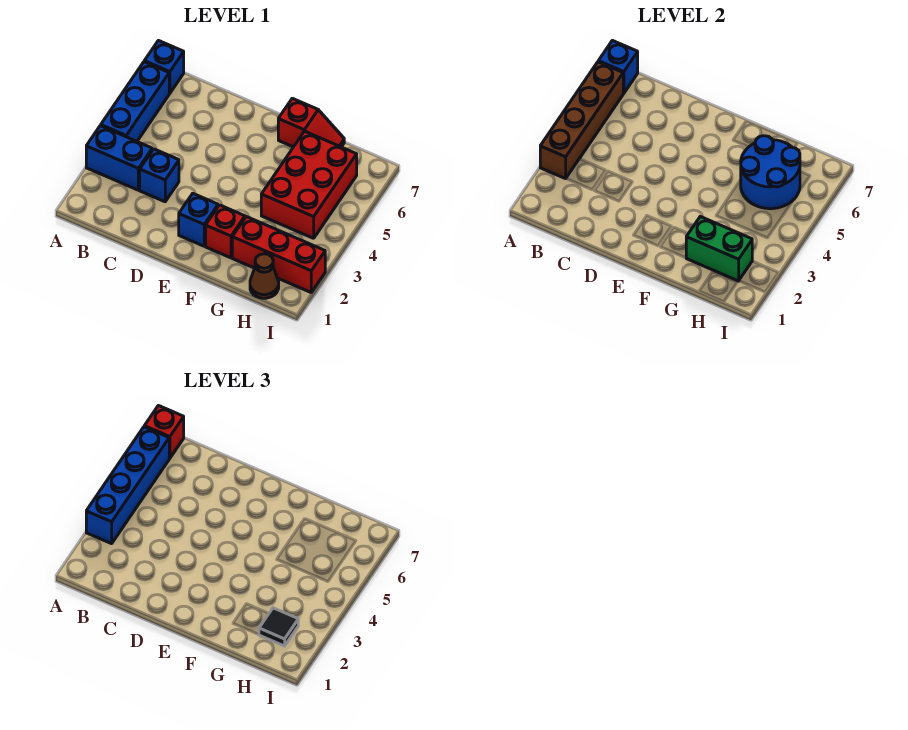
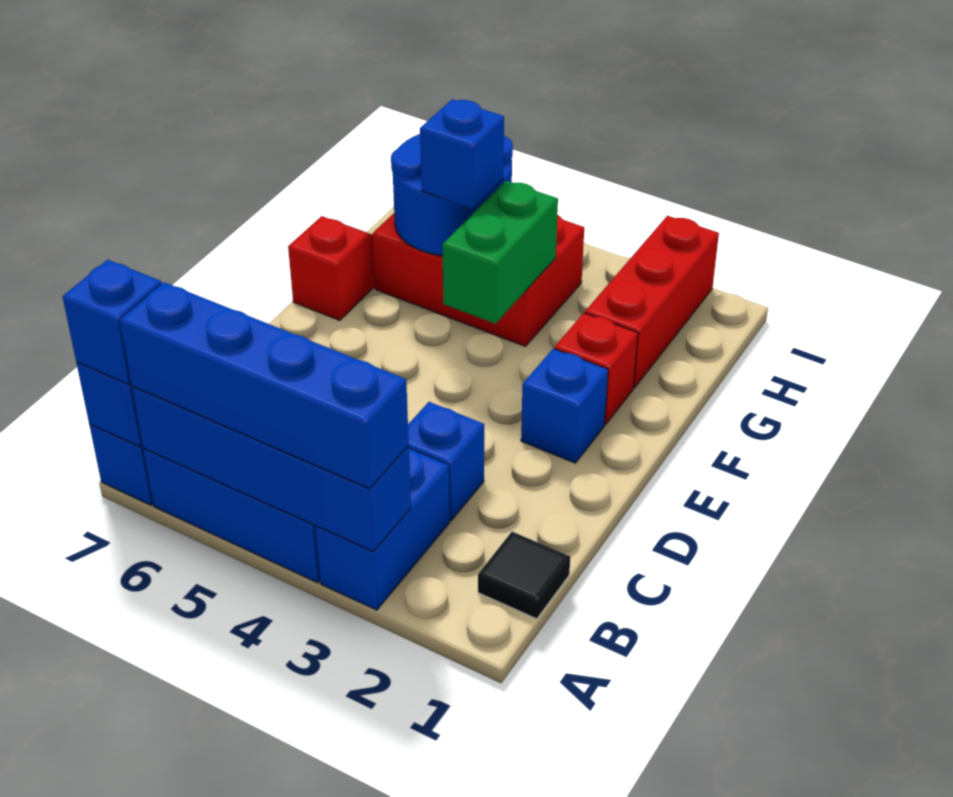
brown 1x4 brick [540,62,623,179] -> blue 1x4 brick [132,386,411,551]
red 1x1 brick [144,406,184,458] -> blue 1x1 brick [63,260,162,385]
green 1x2 brick [686,217,752,281] -> green 1x2 brick moved to [442,181,558,324]
none -> blue 1x1 brick [420,99,504,209]
brown 1x1 cone [250,254,279,298] -> none
black 1x1 tile [259,608,298,646] -> black 1x1 tile moved to [478,532,570,619]

